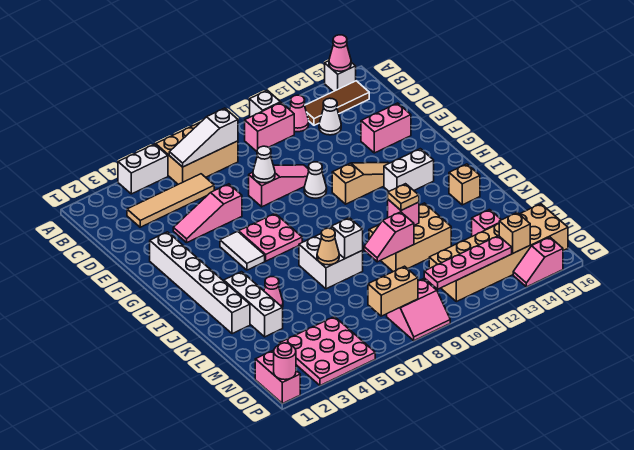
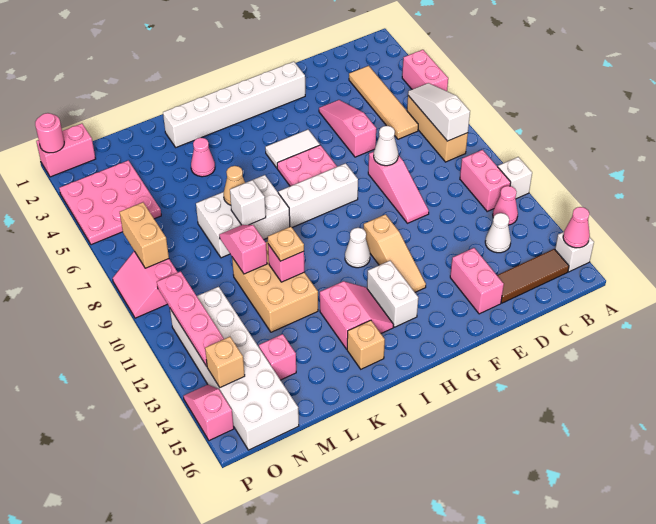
white 1x2 brick [118,144,168,194] -> pink 1x2 brick [402,50,448,91]
tan 2x3 brick [156,123,238,184] -> tan 1x3 brick [407,96,468,162]
brown 1x3 tile [305,81,369,125] -> brown 1x3 tile turned to [497,249,569,303]
white 1x1 cone [304,162,327,198] -> white 1x1 cone moved to [345,228,370,268]
none -> pink 2x2 slope [320,281,394,349]
white 1x3 brick [224,272,283,337] -> white 1x3 brick moved to [278,163,358,227]
white 2x2 brick [299,234,363,289] -> white 2x3 brick [196,175,290,258]
tan 2x6 brick [429,204,568,302] -> white 2x6 brick [170,287,299,450]

